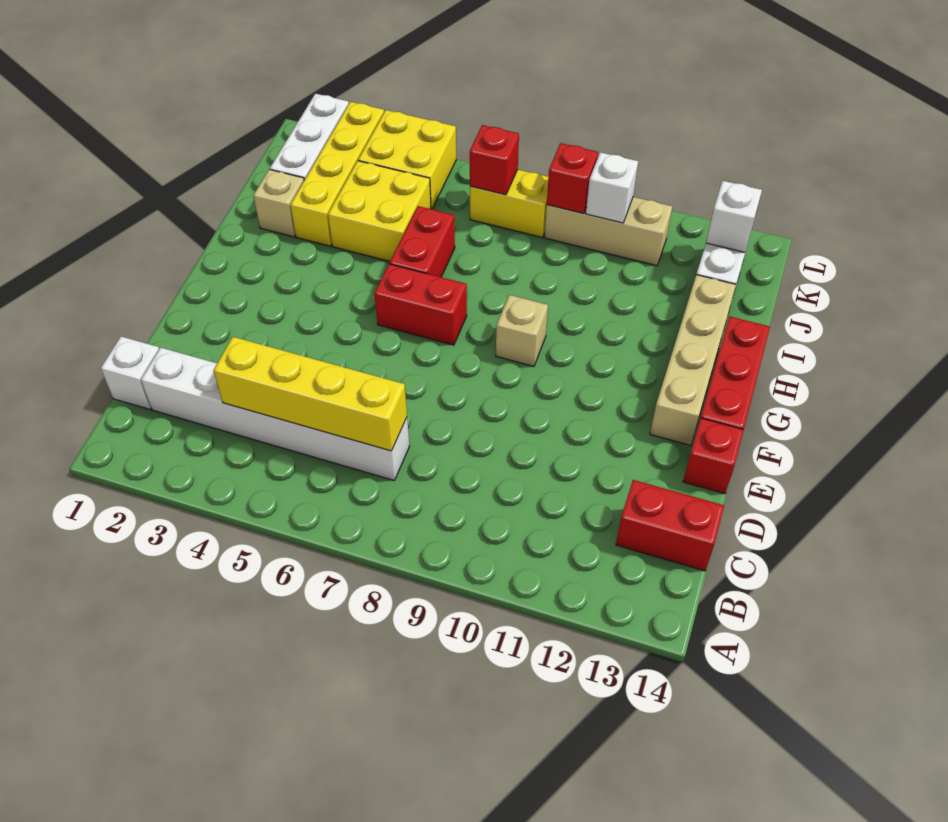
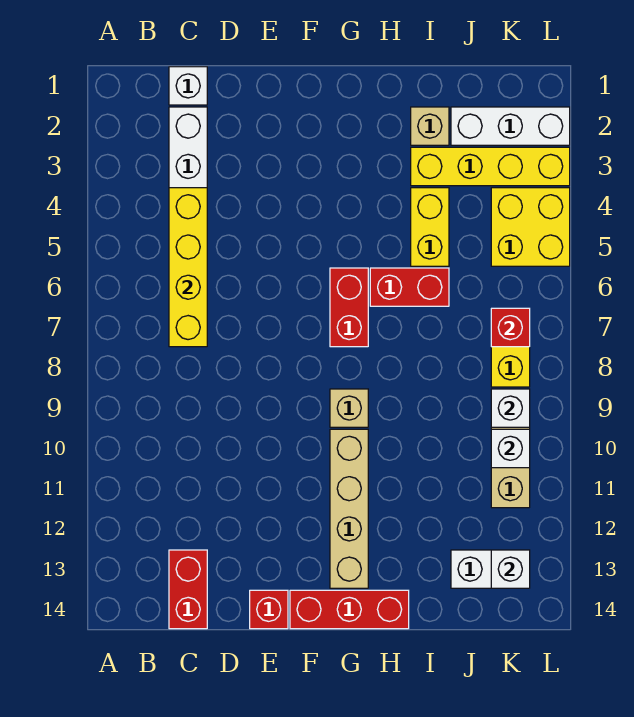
tan 1x4 brick [650,275,736,445] -> tan 1x4 brick turned to [330,429,368,588]
yellow 2x2 brick [328,161,431,261] -> yellow 1x2 brick [411,188,449,266]
red 1x1 brick [547,143,598,214] -> white 1x1 brick [491,389,530,427]

